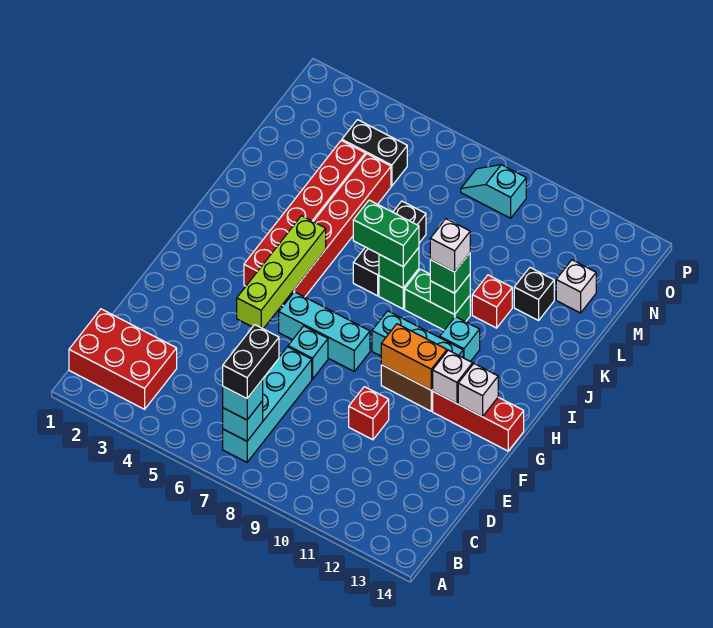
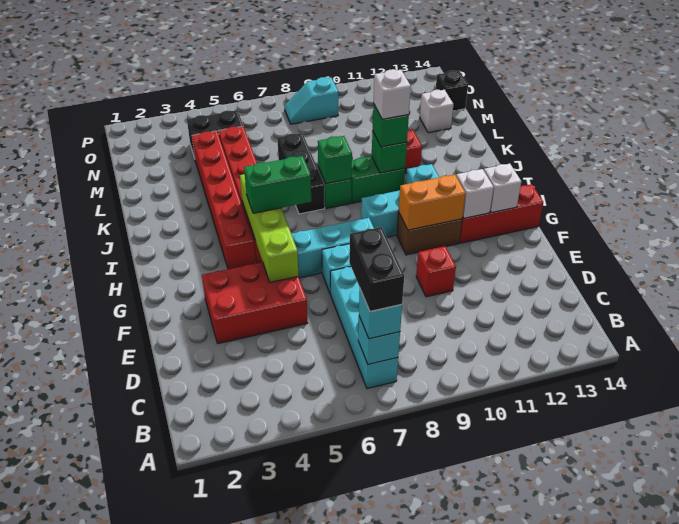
red 2x3 brick [69,309,177,409] -> red 2x3 brick moved to [202,262,308,344]
green 1x2 brick [353,200,419,267] -> green 1x2 brick moved to [244,156,311,213]
black 1x1 brick [514,268,554,320] -> black 1x1 brick moved to [436,71,468,111]

